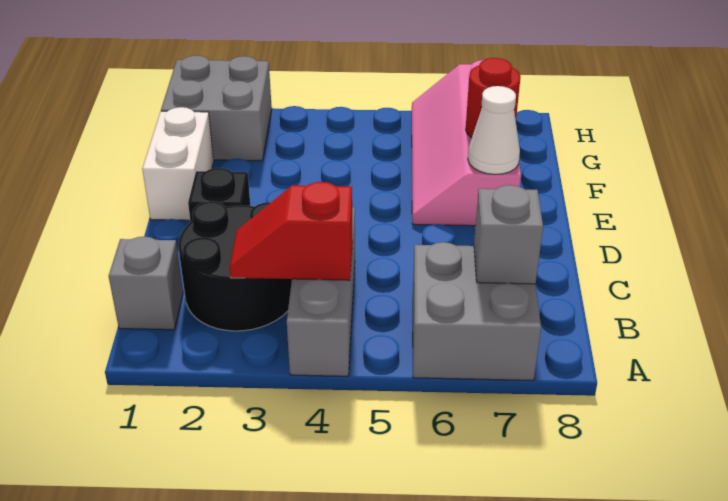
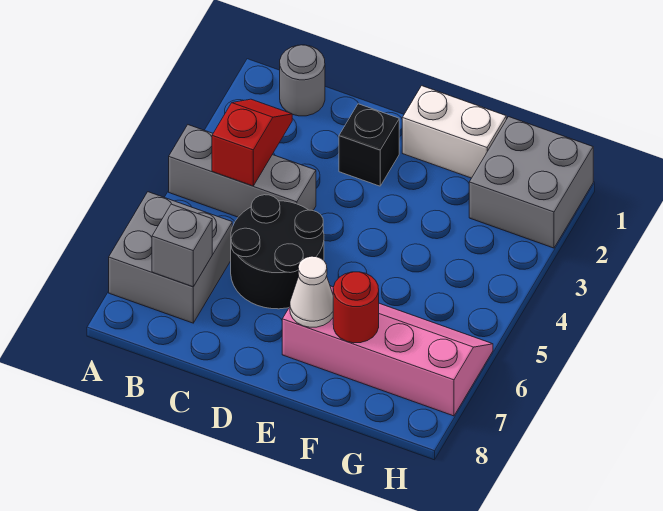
grey 1x1 brick [109,236,183,330] -> grey 1x1 round brick [280,45,325,116]
black 2x2 round brick [178,201,292,331] -> black 2x2 round brick moved to [231,195,324,309]

